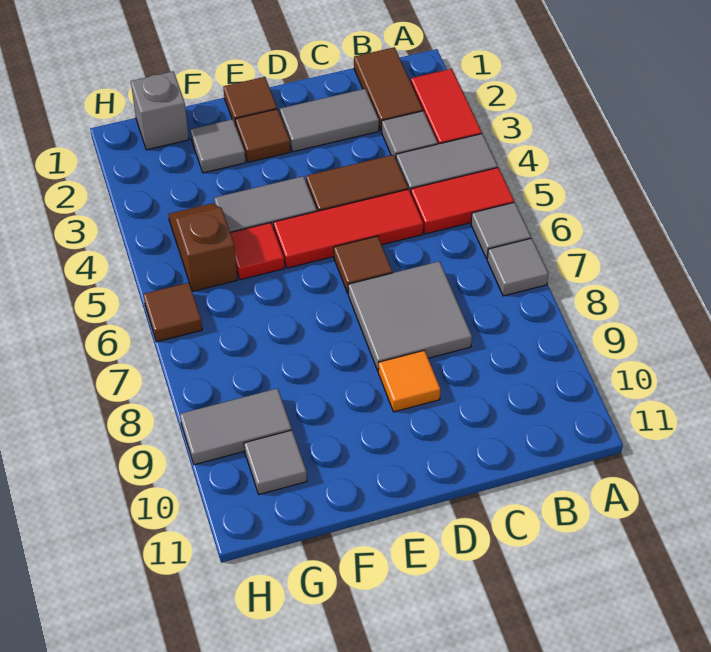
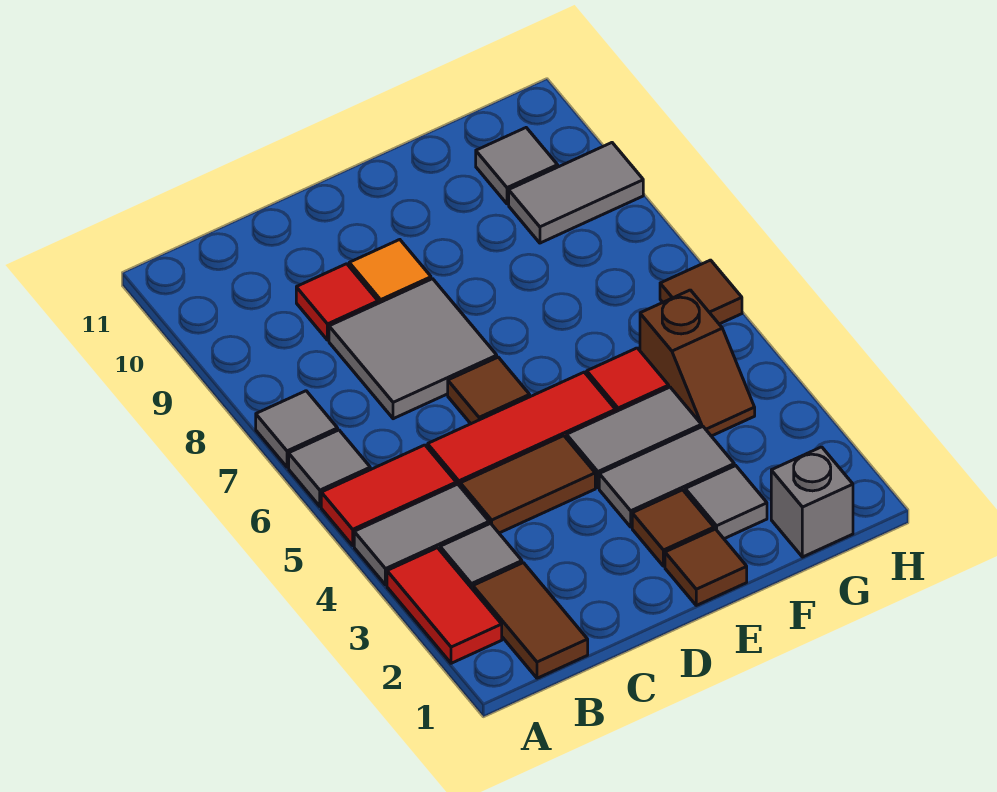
grey 1x2 tile [280,89,379,152] -> grey 1x2 tile moved to [599,426,734,527]
none -> red 1x1 tile [296,264,378,340]

